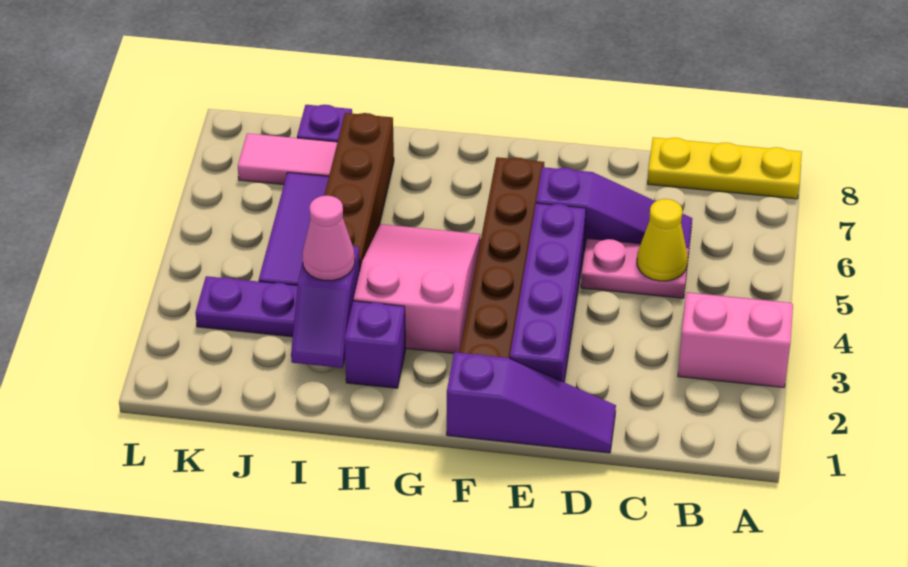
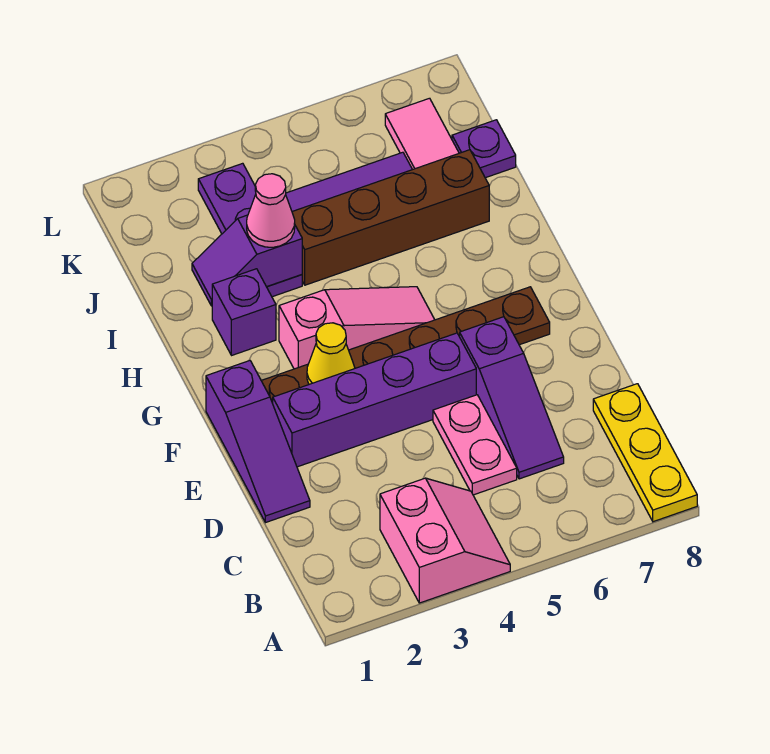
yellow 1x1 cone [637,199,688,281] -> yellow 1x1 cone moved to [307,323,355,384]
pink 2x3 slope [354,224,480,353] -> pink 1x3 slope [279,287,435,369]

